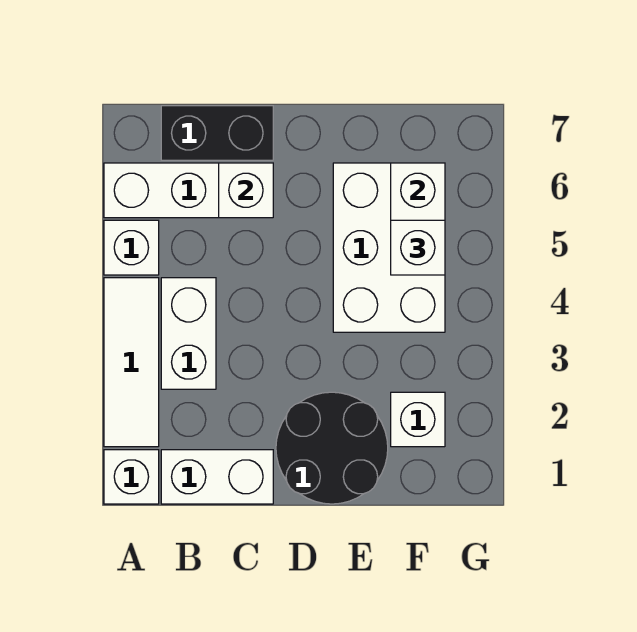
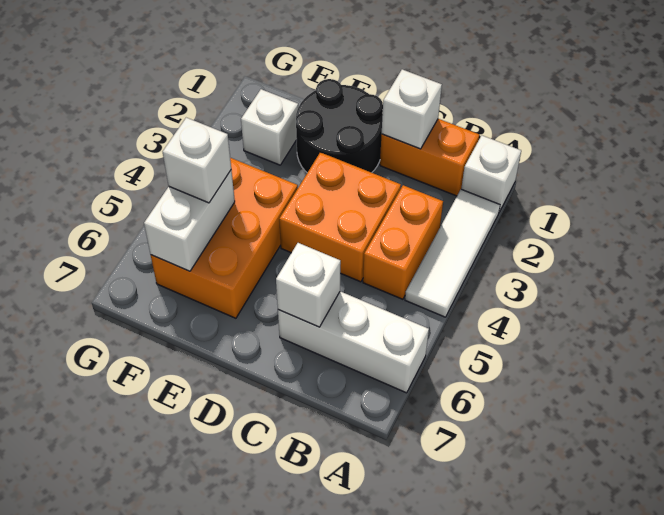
white 1x1 brick [104,220,159,275] -> white 1x1 brick moved to [382,69,442,149]
white 1x2 brick [161,450,273,504] -> orange 1x2 brick [380,119,479,196]
white 1x2 brick [161,278,216,389] -> orange 1x2 brick [363,185,443,299]
black 1x2 brick [161,106,273,160] -> none
none -> orange 2x2 brick [279,152,401,282]
white 2x3 brick [333,163,445,332] -> orange 2x3 brick [151,158,298,318]

